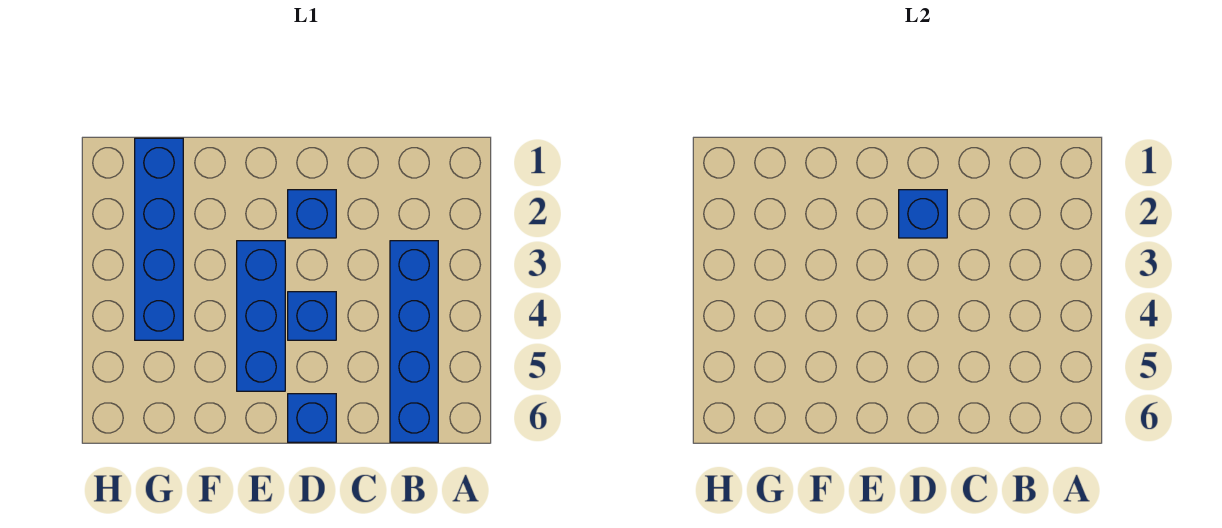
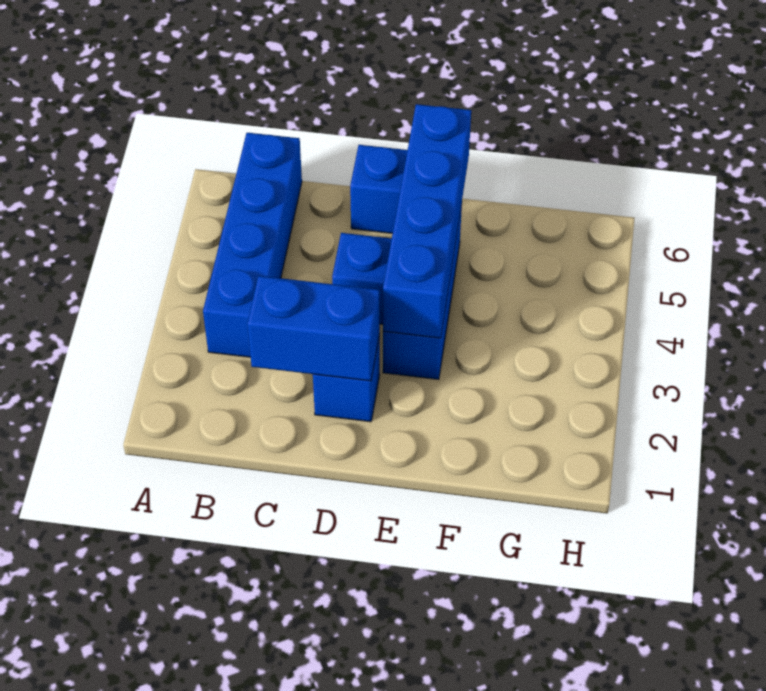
blue 1x1 brick [899,190,947,238] -> blue 1x2 brick [247,276,380,381]
blue 1x4 brick [135,138,183,340] -> blue 1x4 brick moved to [383,104,471,338]

